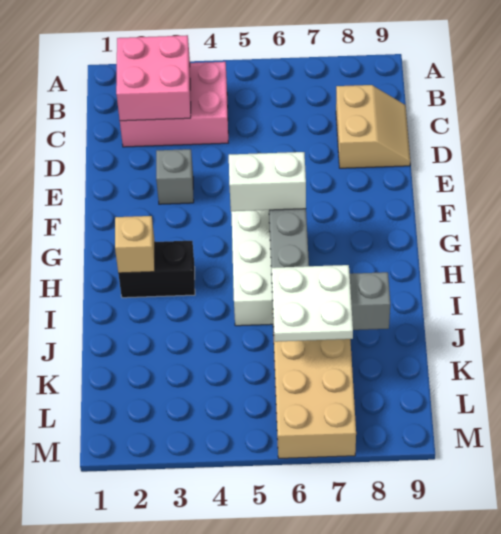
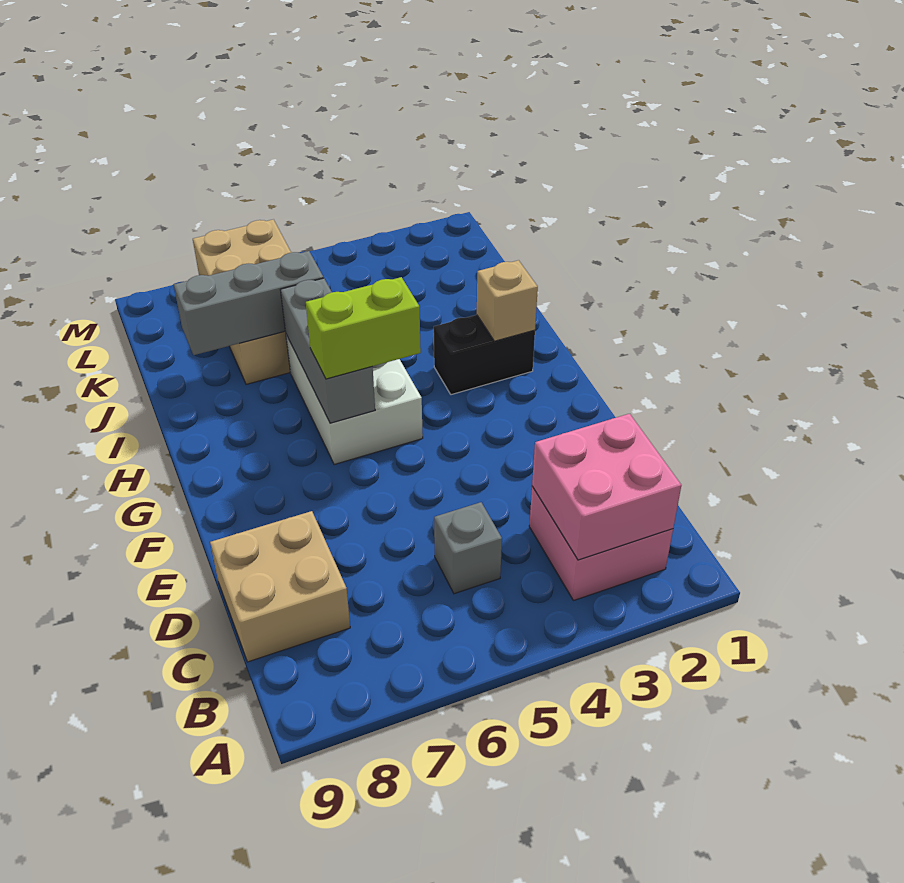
pink 2x3 brick [120,62,228,147] -> pink 2x2 brick [529,487,673,601]
tan 2x2 slope [336,85,410,168] -> tan 2x2 brick [210,511,350,662]
grey 1x1 brick [156,149,194,204] -> grey 1x1 brick moved to [434,502,502,594]
white 1x2 brick [229,152,306,211] -> lime 1x2 brick [306,277,421,379]
white 2x2 plate [272,265,353,342] -> none

